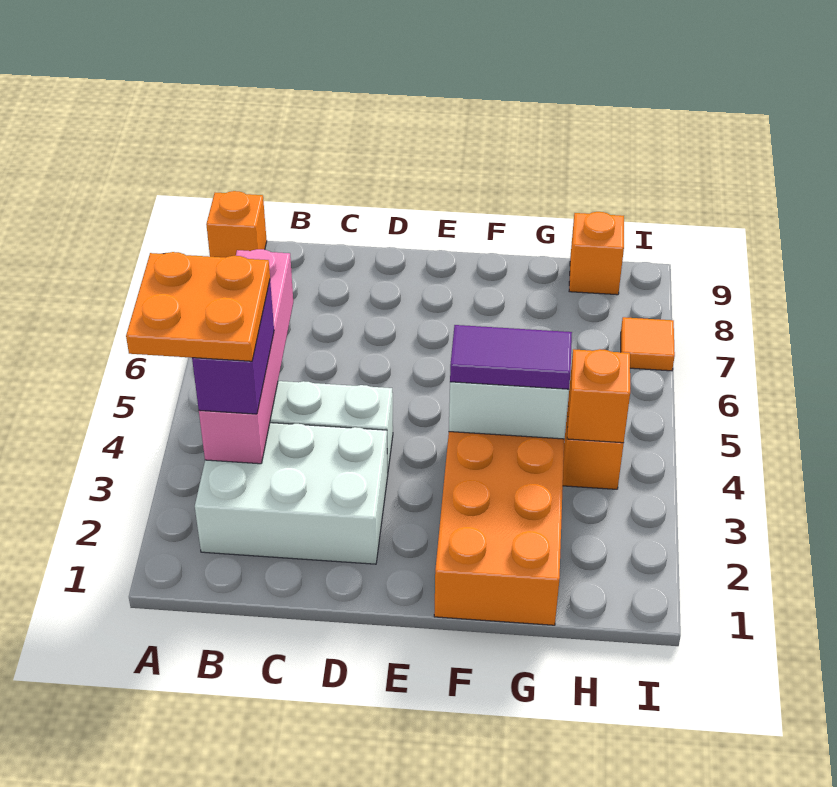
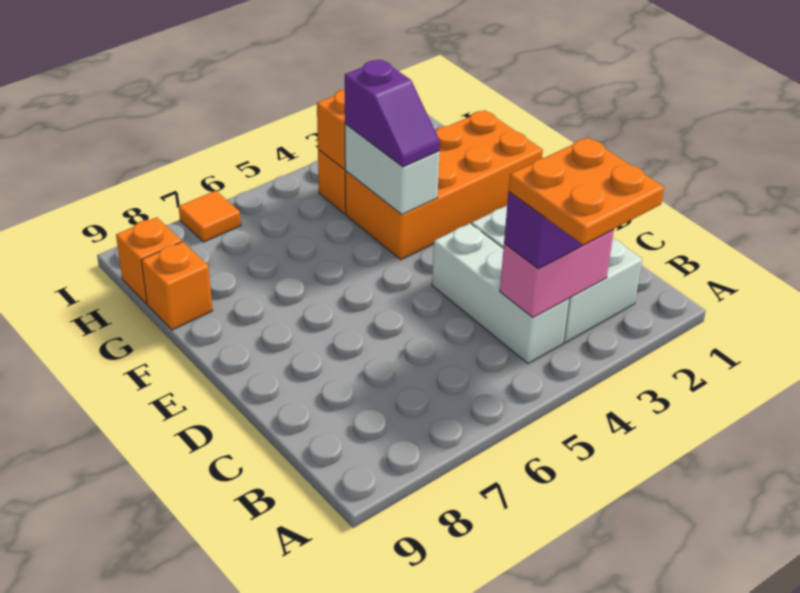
orange 1x1 brick [206,191,267,258] -> orange 1x1 brick moved to [141,242,213,330]
pink 1x4 brick [199,249,293,464] -> pink 1x2 brick [500,230,614,318]
purple 1x2 tile [450,325,572,389] -> purple 1x2 slope [345,60,440,167]

